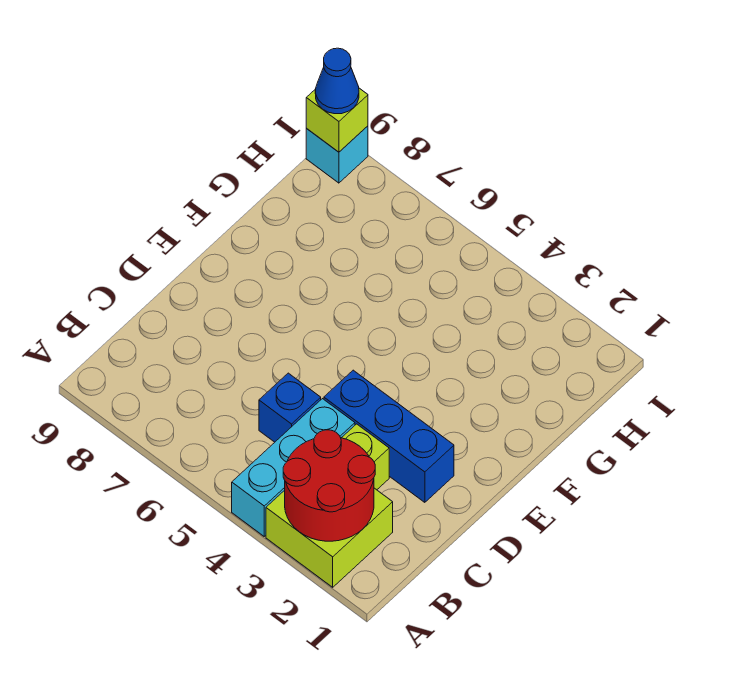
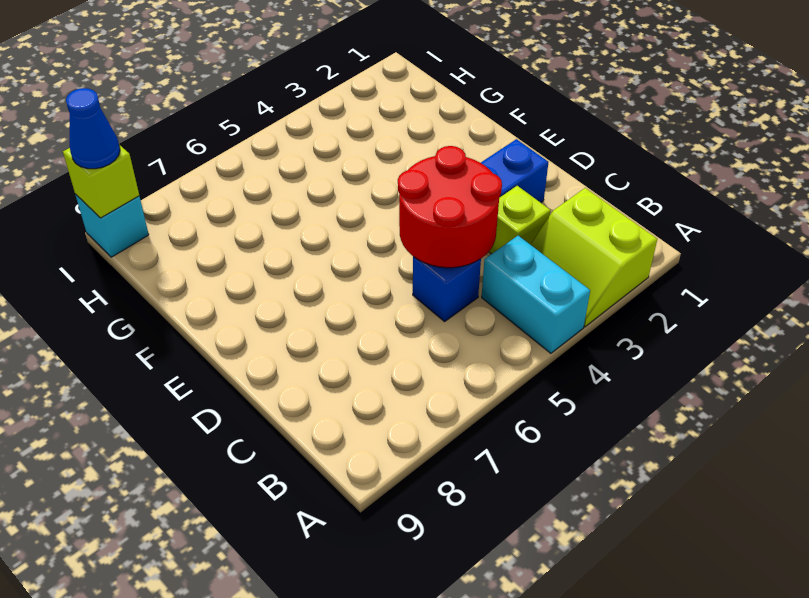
lime 2x2 brick [266,488,393,587] -> lime 2x2 slope [531,188,657,327]
red 2x2 round brick [283,430,375,541] -> red 2x2 round brick moved to [398,146,502,268]
cyan 1x3 brick [232,399,355,536] -> cyan 1x2 brick [482,236,590,353]

